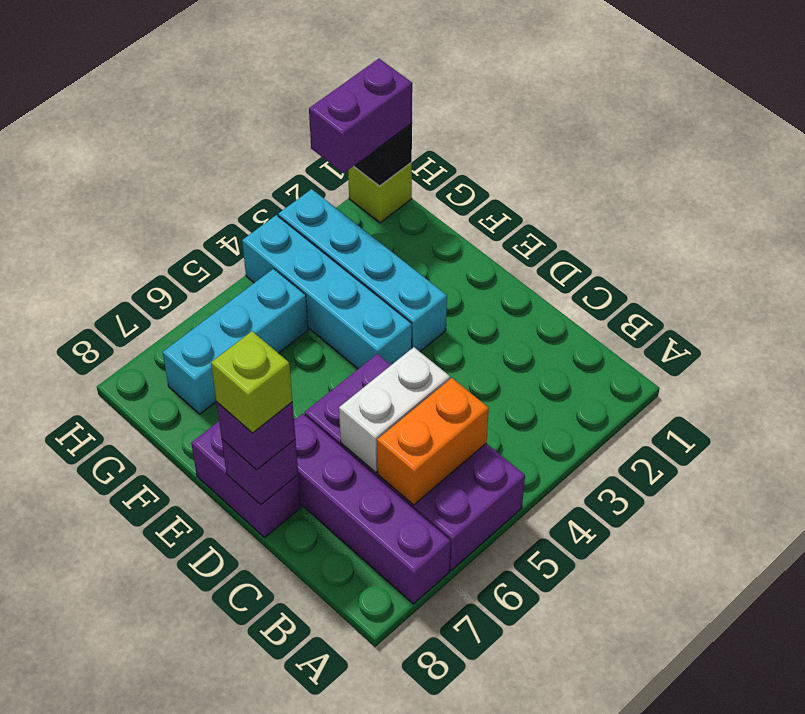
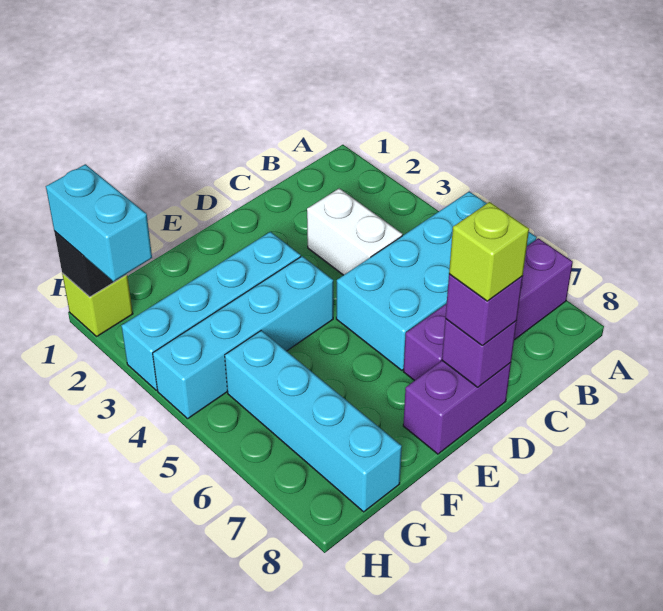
purple 2x4 brick [305,354,525,571] -> cyan 2x4 brick [336,192,537,370]
orange 1x2 brick [377,378,489,505] -> none
white 1x2 brick [339,347,450,473] -> white 1x2 brick moved to [307,188,402,275]
cyan 1x3 brick [163,269,308,414] -> cyan 1x4 brick [225,330,402,512]
purple 1x2 brick [309,59,412,173] -> cyan 1x2 brick [46,164,152,281]

